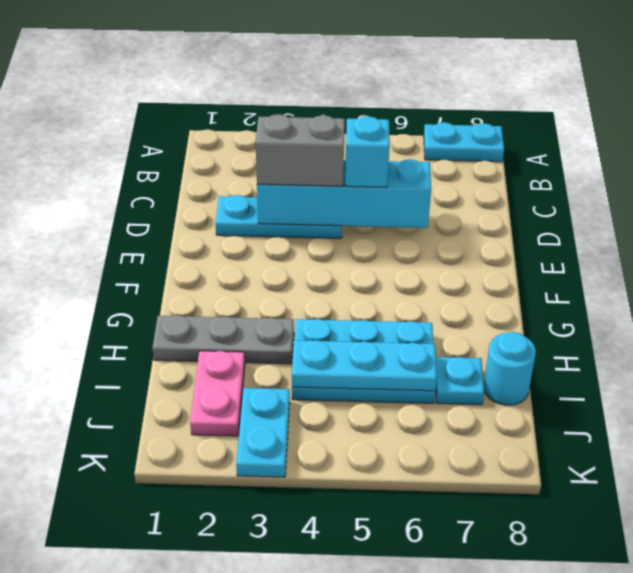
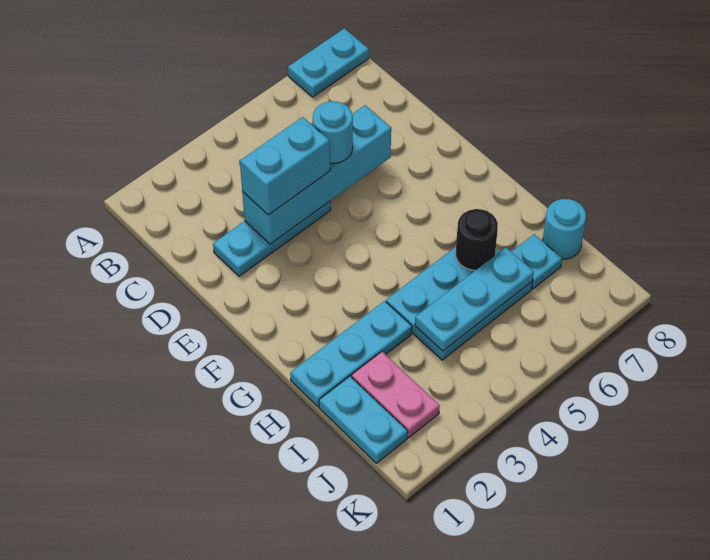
grey 1x2 brick [256,114,345,186] -> cyan 1x2 brick [240,117,330,215]
cyan 1x1 brick [345,116,390,187] -> cyan 1x1 round brick [313,101,353,163]
grey 1x3 plate [152,315,294,364] -> cyan 1x3 plate [290,301,412,407]
none -> black 1x1 round brick [456,209,498,270]
cyan 1x2 plate [236,388,290,477] -> cyan 1x2 plate moved to [319,376,408,463]

